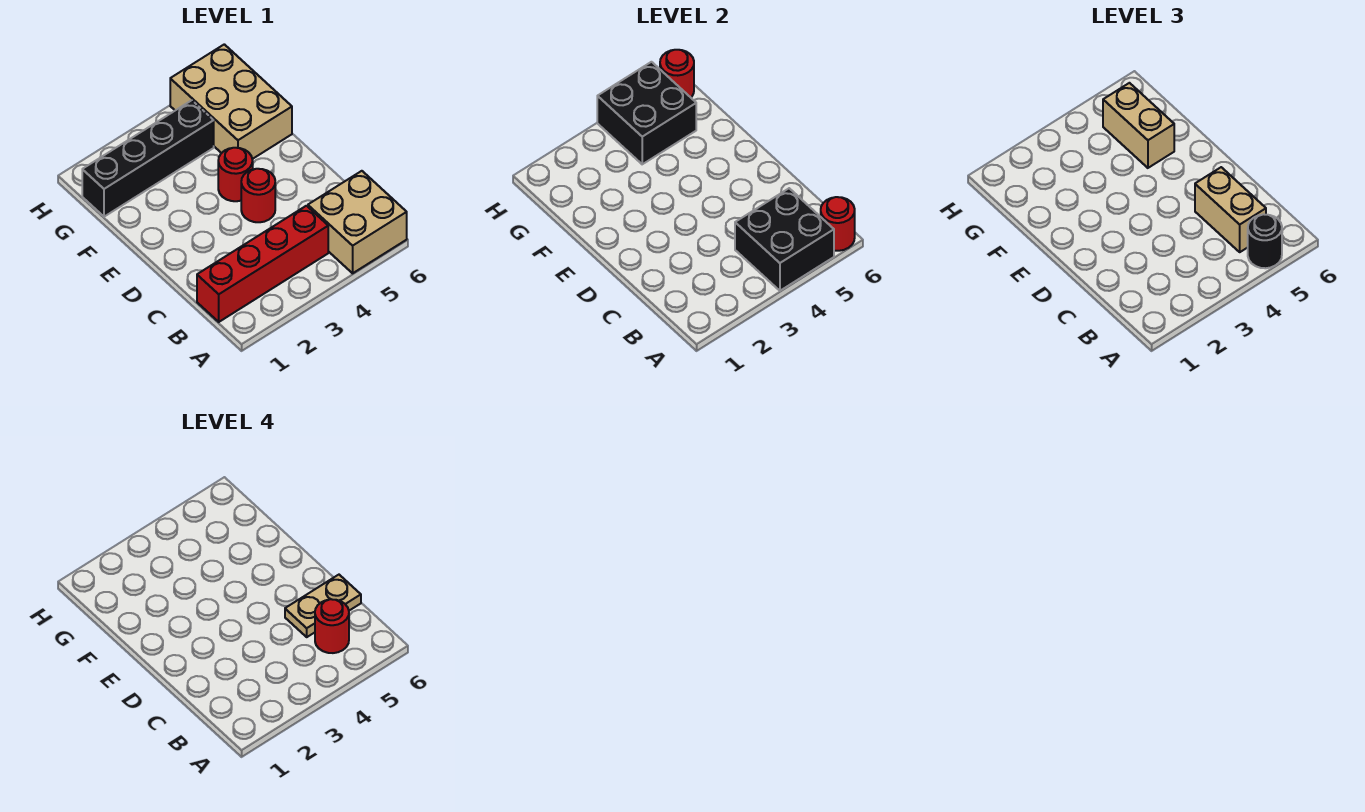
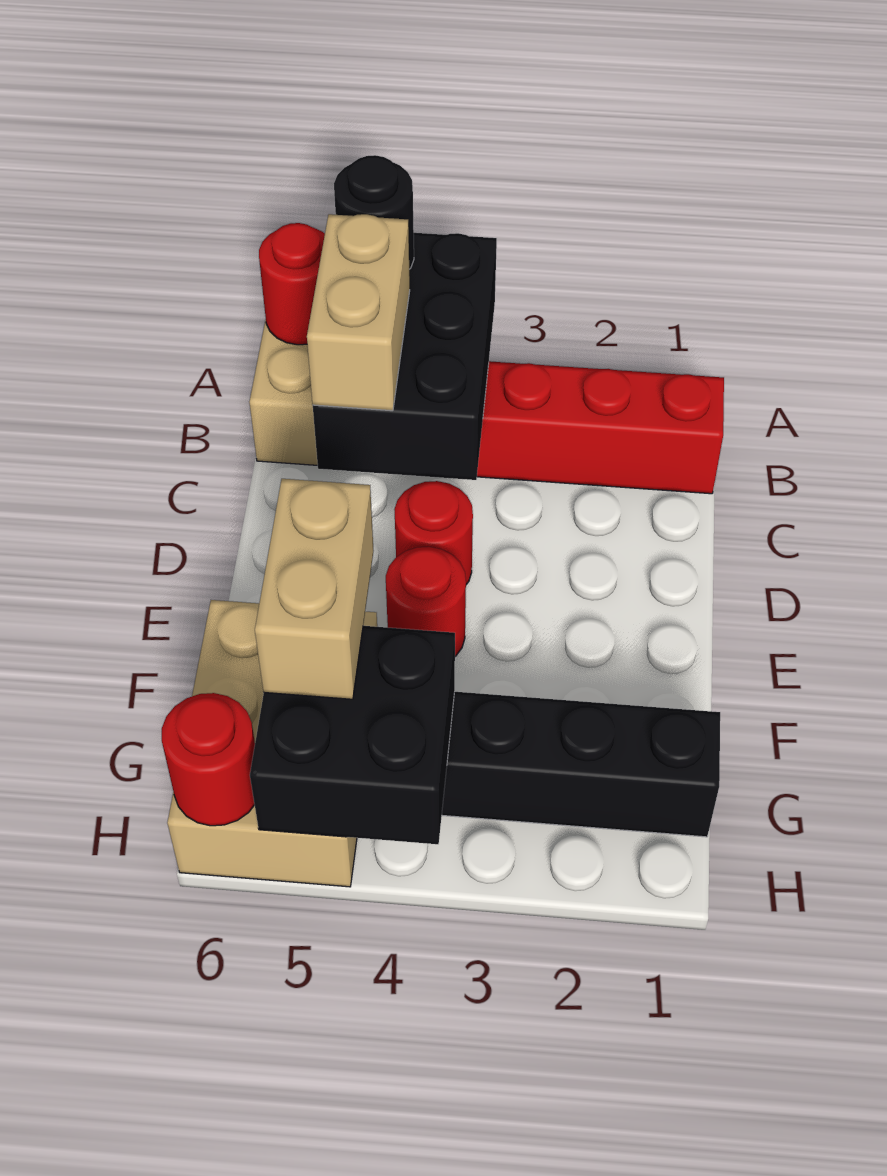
black 2x2 brick [735,188,834,291] -> black 2x3 brick [313,233,497,480]
red 1x1 round brick [315,599,349,653] -> none
tan 1x2 plate [285,575,361,637] -> none

